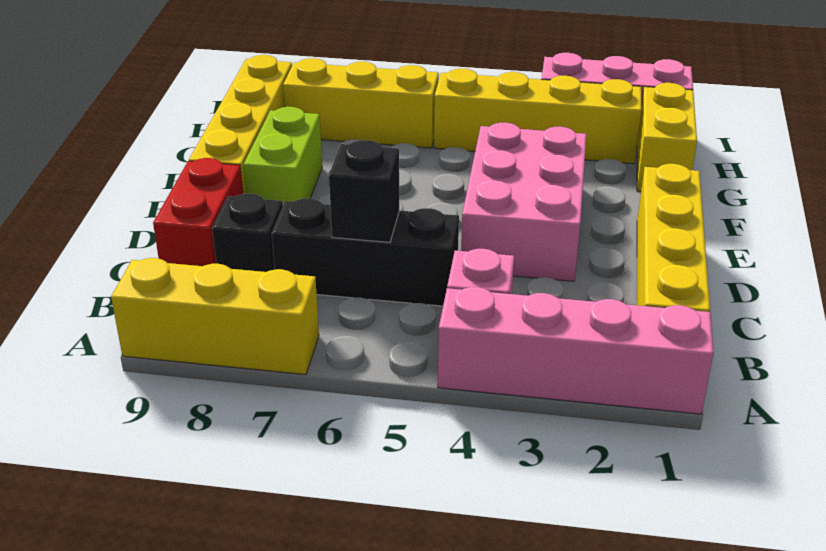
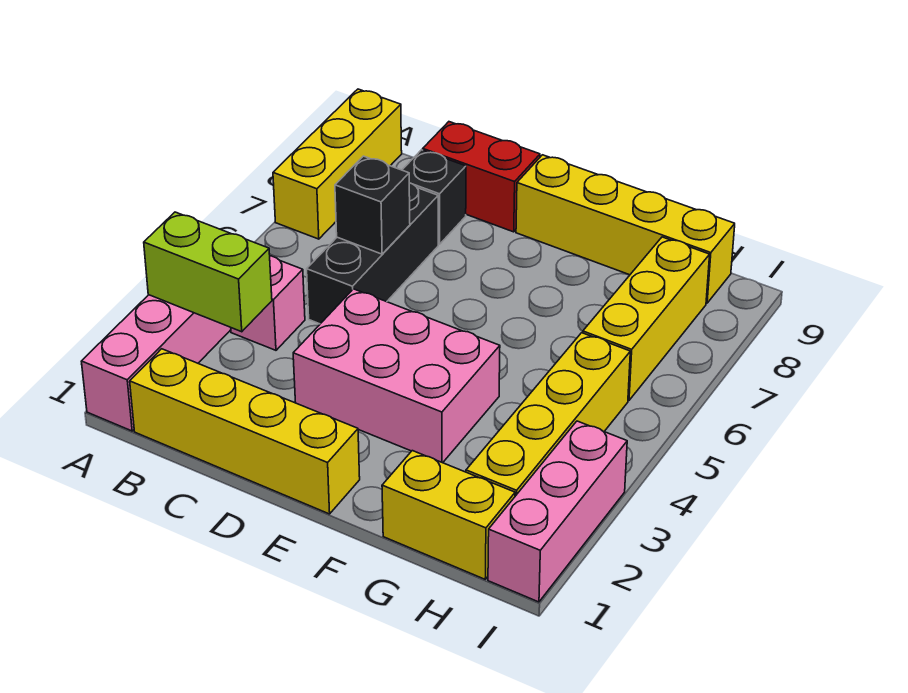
lime 1x2 brick [244,107,322,205] -> lime 1x2 brick moved to [144,212,272,332]

